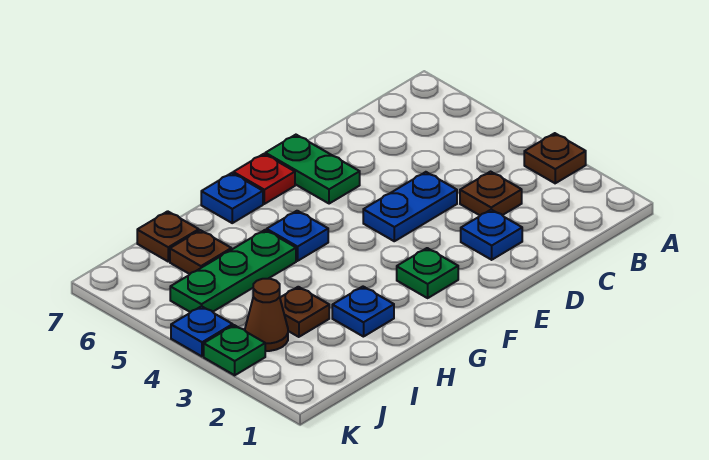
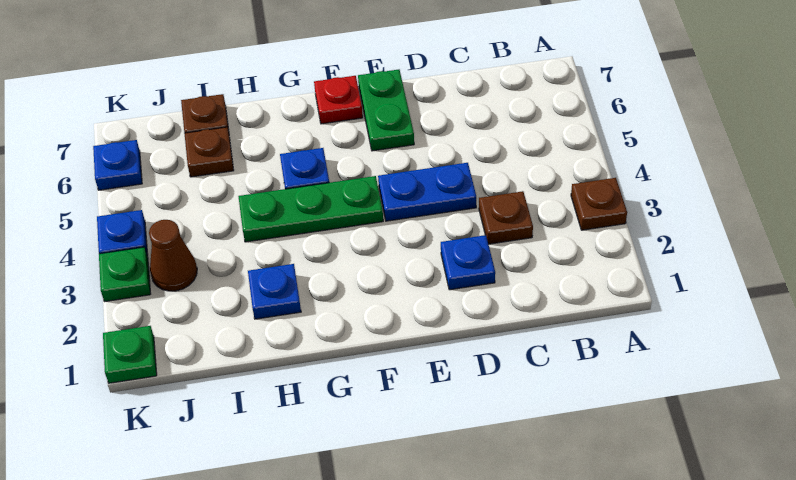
green 1x1 plate [397,248,458,298] -> green 1x1 plate moved to [103,326,157,383]
blue 1x1 plate [201,173,263,223] -> blue 1x1 plate moved to [93,140,142,190]
green 1x3 plate [170,230,296,312] -> green 1x3 plate moved to [238,176,383,242]
brown 1x1 plate [280,287,329,337] -> none

